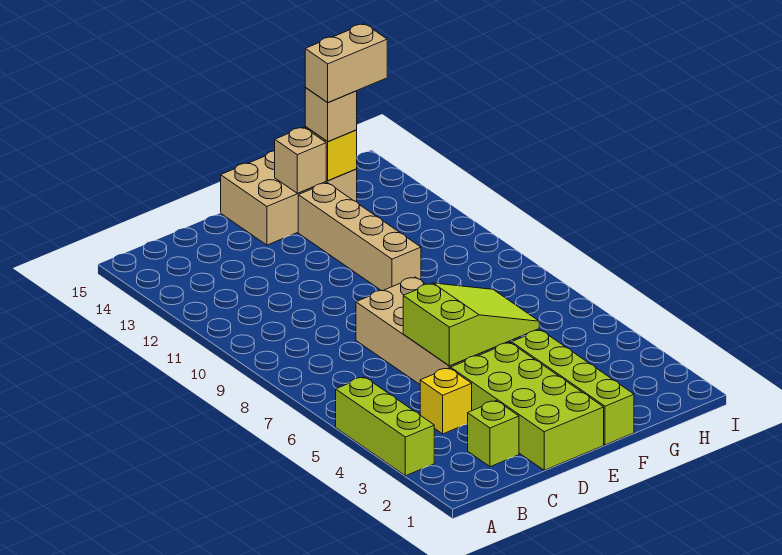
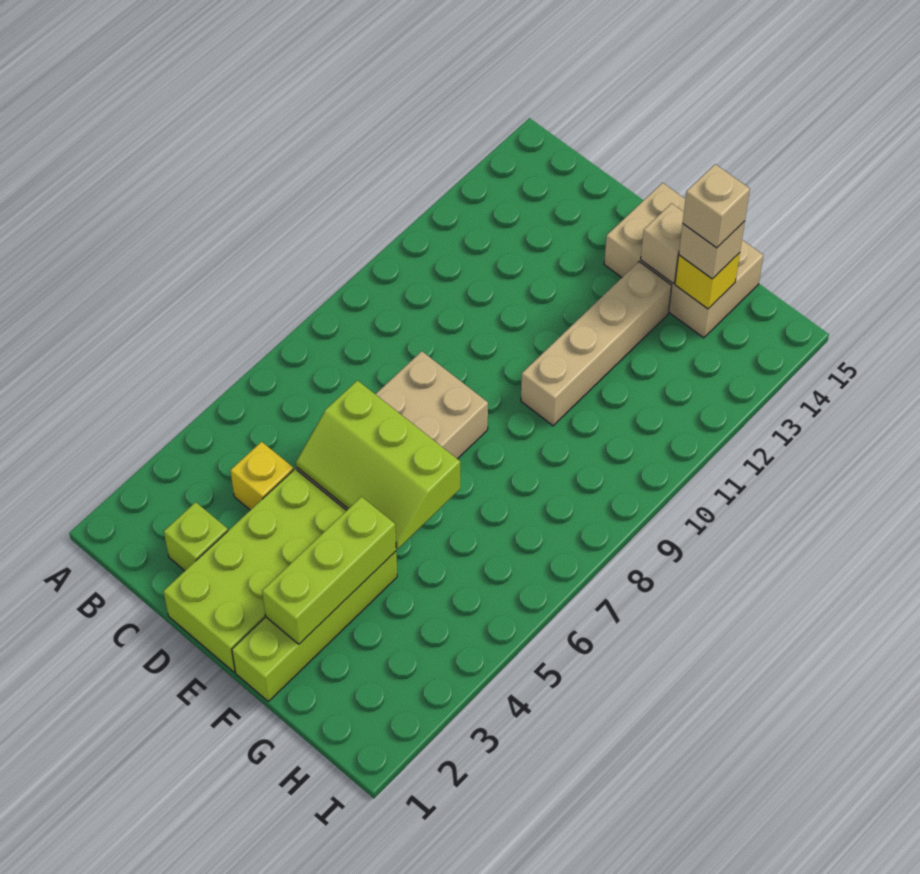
lime 1x3 brick [336,377,434,476] -> lime 1x3 brick moved to [262,497,396,644]
lime 2x3 slope [403,283,539,366] -> lime 2x3 slope turned to [296,380,460,549]
tan 1x2 brick [305,24,387,103] -> tan 1x1 brick [683,164,750,248]

